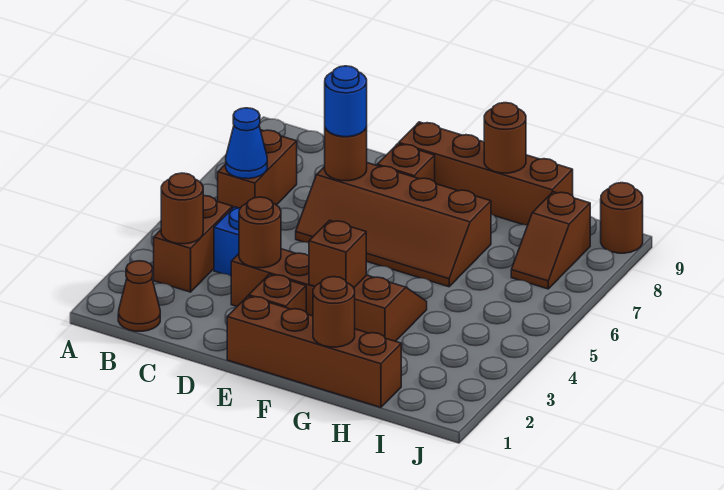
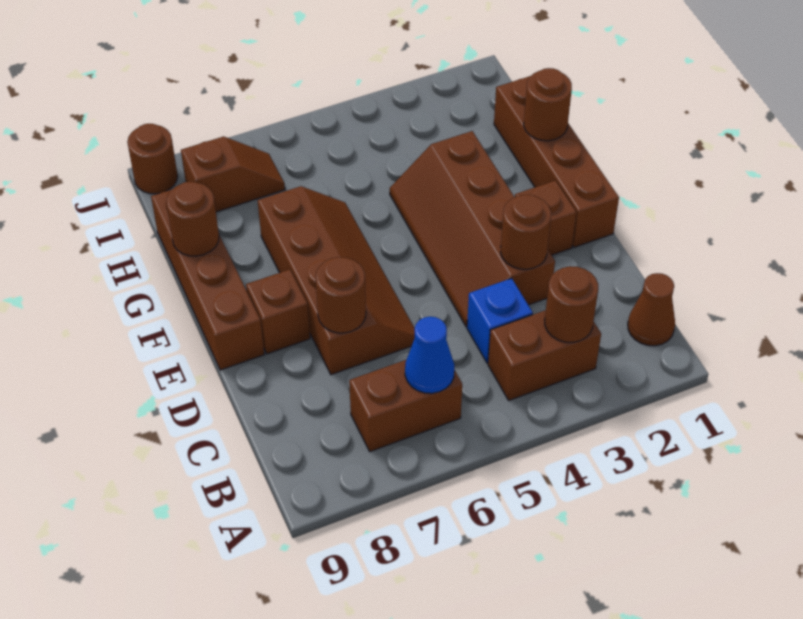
blue 1x1 round brick [325,66,367,137] -> none
brown 1x1 brick [309,220,366,288] -> none

